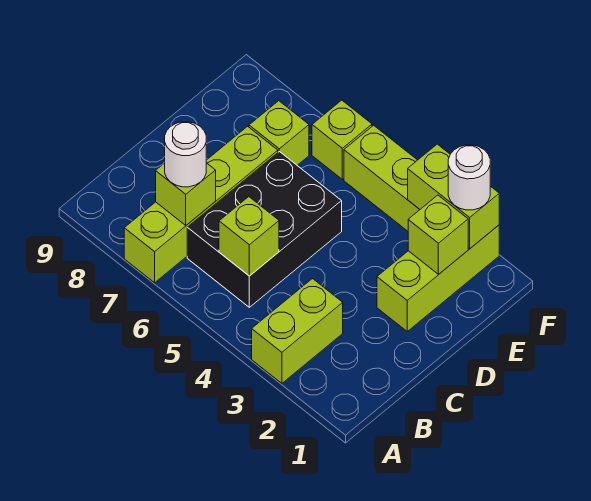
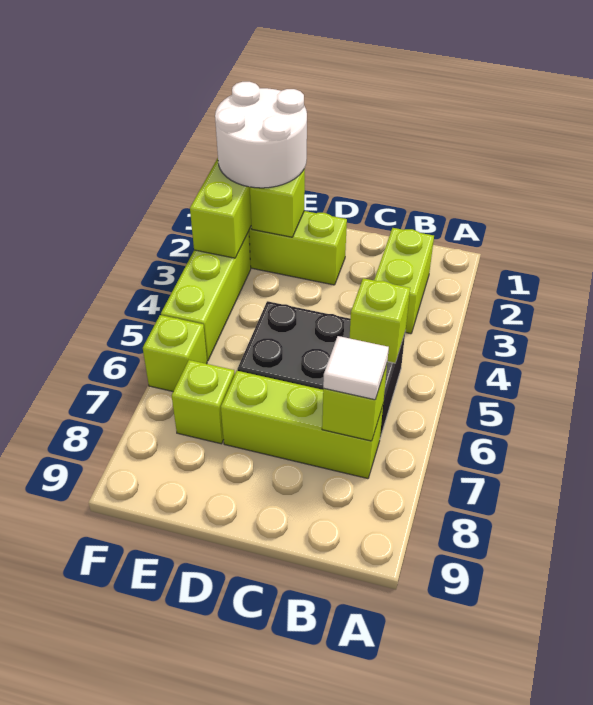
lime 1x2 brick [252,279,343,383] -> lime 1x2 brick turned to [374,228,434,334]
lime 1x4 brick [124,126,278,283] -> lime 1x3 brick [221,371,383,479]
white 1x1 round brick [165,122,206,187] -> white 1x1 tile [323,336,389,400]
white 1x1 round brick [448,145,490,210] -> white 2x2 round brick [215,82,307,188]

